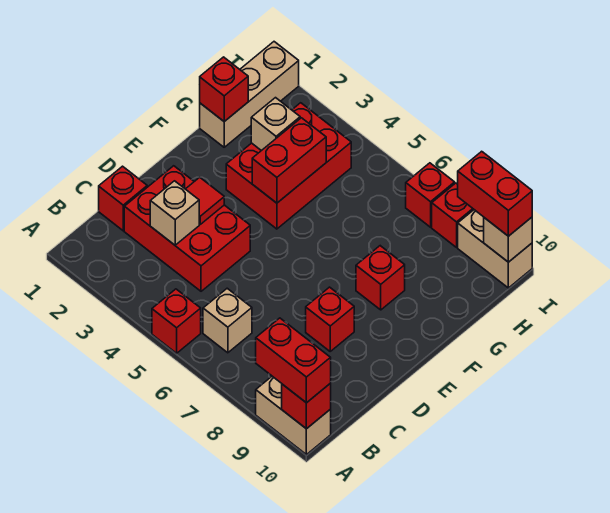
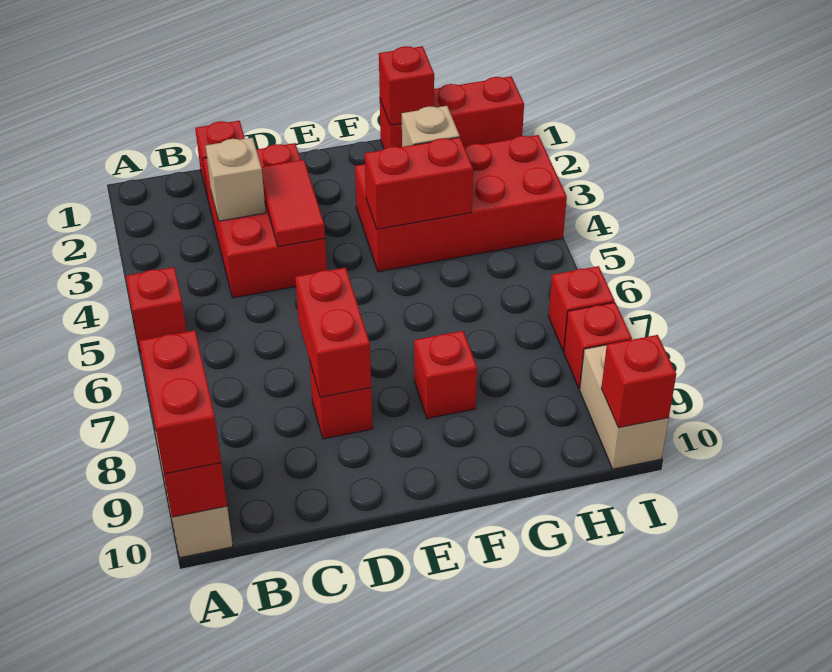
tan 1x1 brick [203,288,252,353] -> none
red 1x1 tile [186,177,224,224] -> red 1x2 tile [261,160,325,247]
red 2x3 brick [226,103,351,229] -> red 2x4 brick [355,135,567,272]
tan 1x3 brick [200,42,299,147] -> red 1x3 brick [380,76,524,149]
red 1x2 brick [458,151,532,236] -> red 1x2 brick moved to [295,268,371,397]
tan 1x1 brick [484,217,532,262] -> red 1x1 brick [601,335,676,428]

